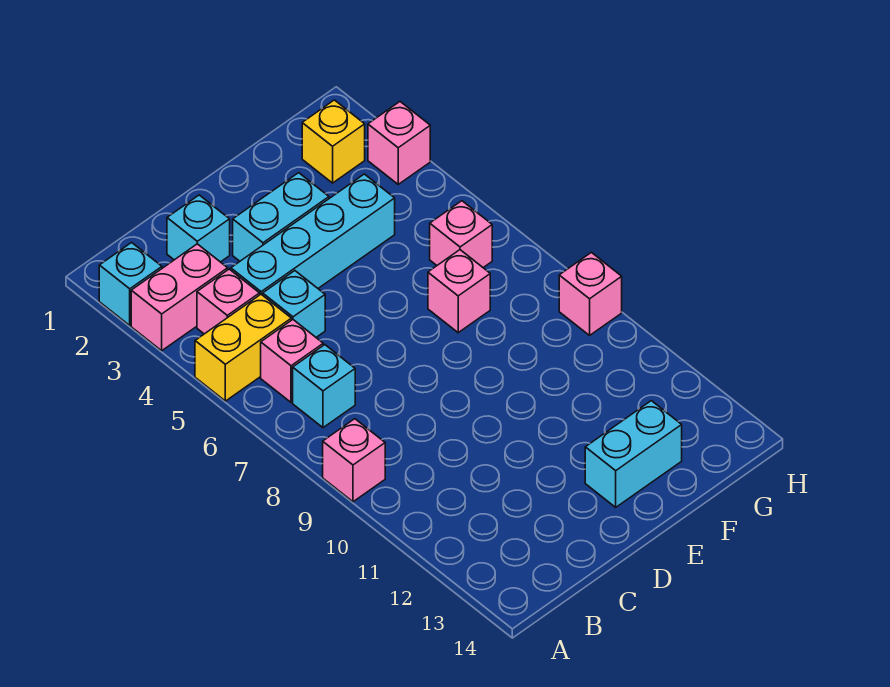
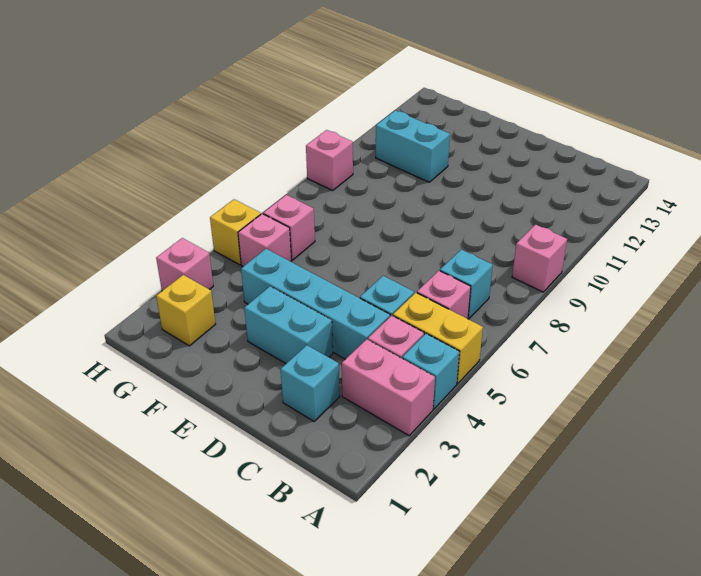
cyan 1x1 brick [99,243,162,325] -> cyan 1x1 brick moved to [402,334,459,409]
cyan 1x2 brick [585,401,682,507] -> cyan 1x2 brick moved to [376,110,450,182]
pink 1x1 brick [428,250,490,333] -> pink 1x1 brick moved to [238,214,291,267]
none -> yellow 1x1 brick [210,199,261,265]

